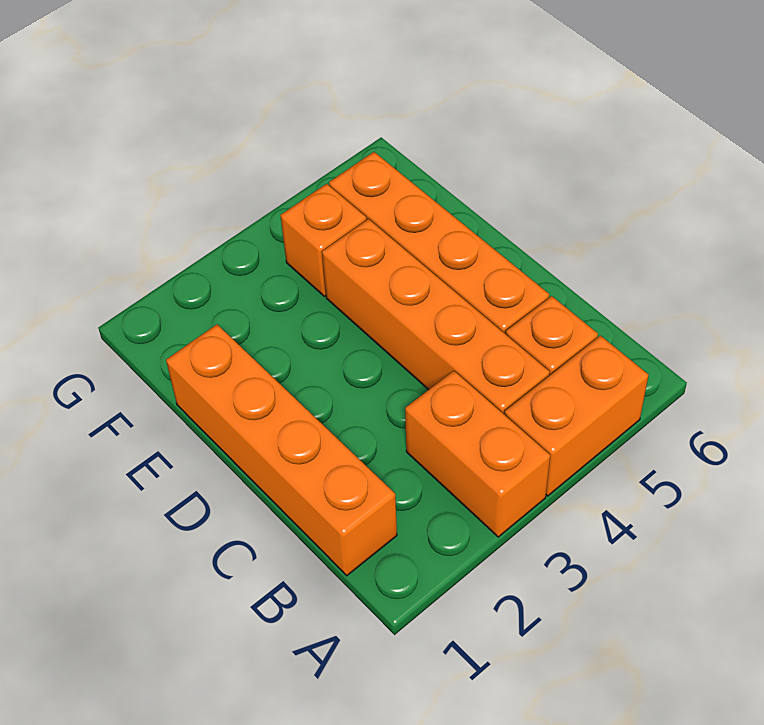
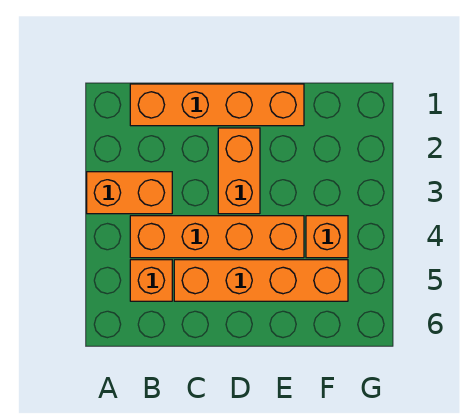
orange 1x2 brick [505,336,649,496] -> orange 1x2 brick moved to [218,128,260,214]

